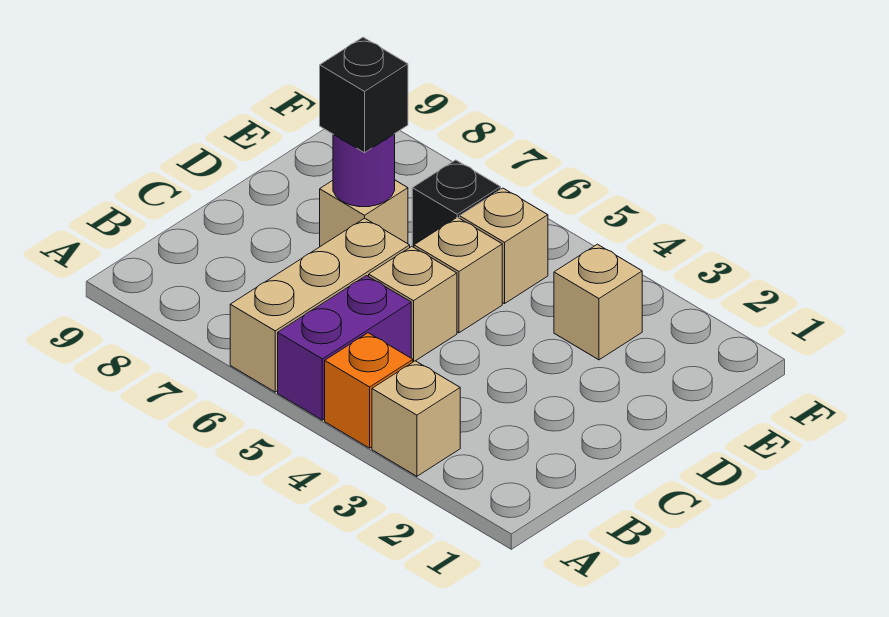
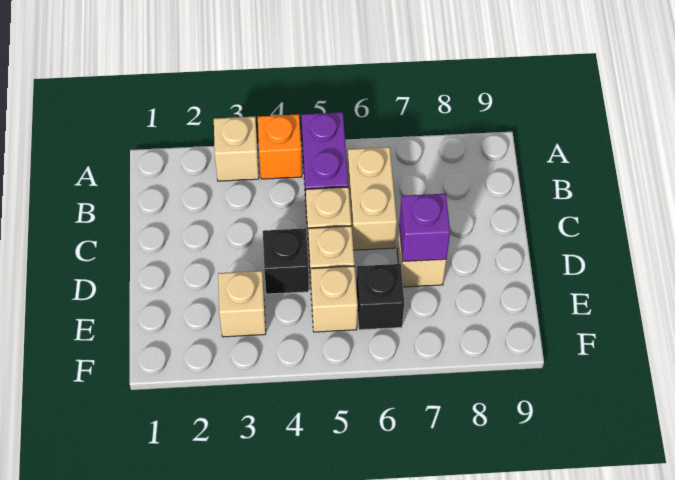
tan 1x3 brick [230,218,410,392] -> tan 1x2 brick [347,147,397,250]
purple 1x1 round brick [333,134,395,207] -> purple 1x1 brick [399,194,450,262]
black 1x1 brick [320,37,408,153] -> black 1x1 brick moved to [263,228,309,294]

